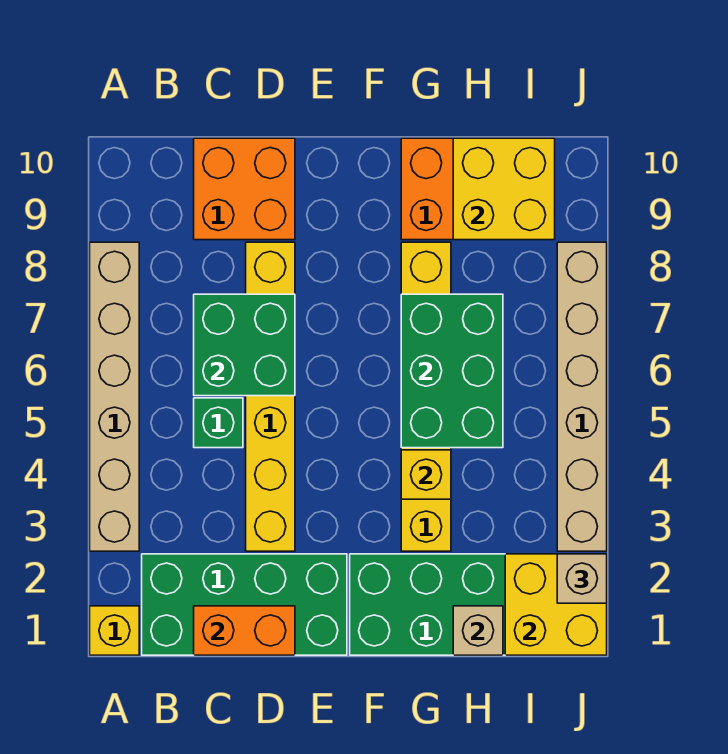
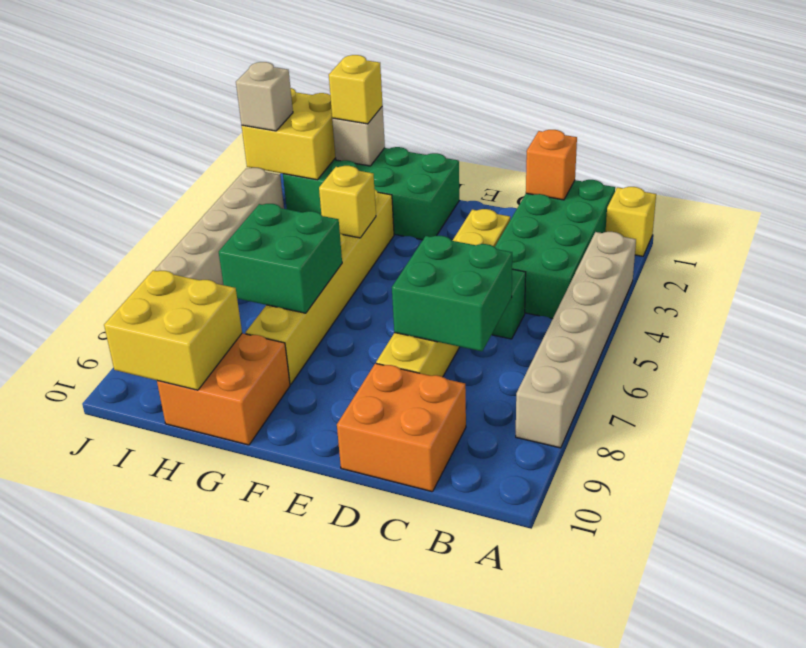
green 2x4 brick [142,554,347,655] -> green 2x4 brick turned to [495,180,615,319]
orange 1x2 brick [194,606,295,655] -> orange 1x1 brick [526,130,577,200]
green 2x3 brick [401,294,503,448] -> green 2x2 brick [219,204,342,313]
none -> yellow 1x1 brick [329,55,383,124]

